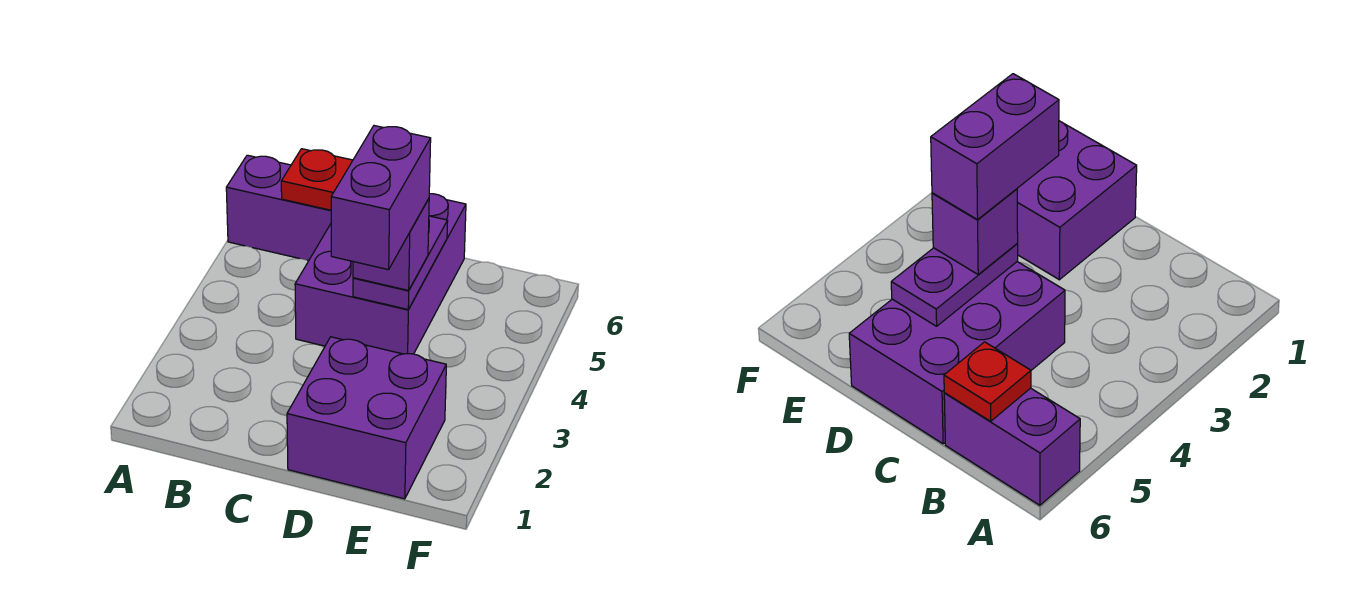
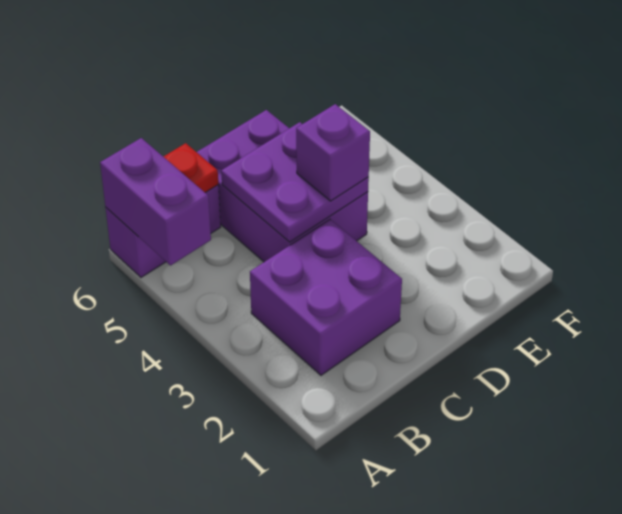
purple 2x2 brick [287,337,446,499] -> purple 2x2 brick moved to [250,219,402,375]
purple 1x2 brick [331,126,431,270] -> purple 1x2 brick moved to [100,138,211,266]
purple 1x2 plate [353,216,448,309] -> purple 2x2 plate [221,122,369,242]

